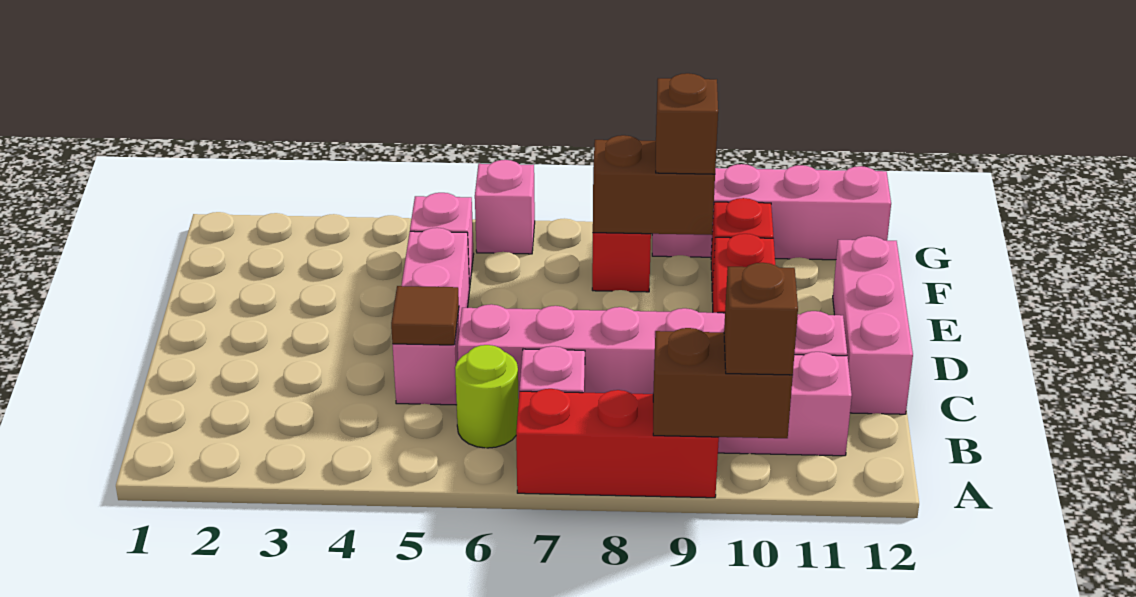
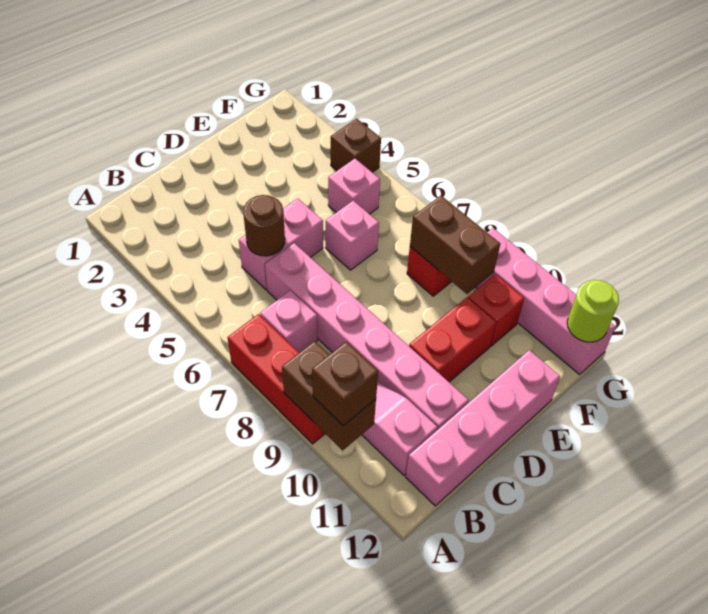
lime 1x1 round brick [455,345,519,448] -> lime 1x1 round brick moved to [567,280,619,342]
pink 1x3 brick [392,228,470,405] -> pink 1x2 brick [239,199,323,290]
brown 1x1 tile [391,286,459,345] -> brown 1x1 round brick [243,195,285,256]
pink 1x3 brick [833,236,913,414] -> pink 1x4 brick [406,350,560,506]
brown 1x1 brick [656,73,718,174] -> brown 1x1 brick moved to [331,119,381,172]
pink 1x1 brick [475,160,535,254] -> pink 1x1 brick moved to [326,201,379,270]

